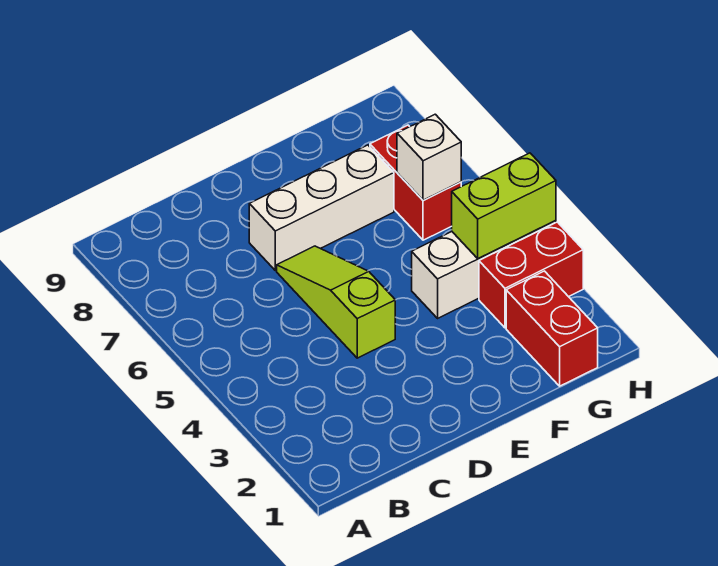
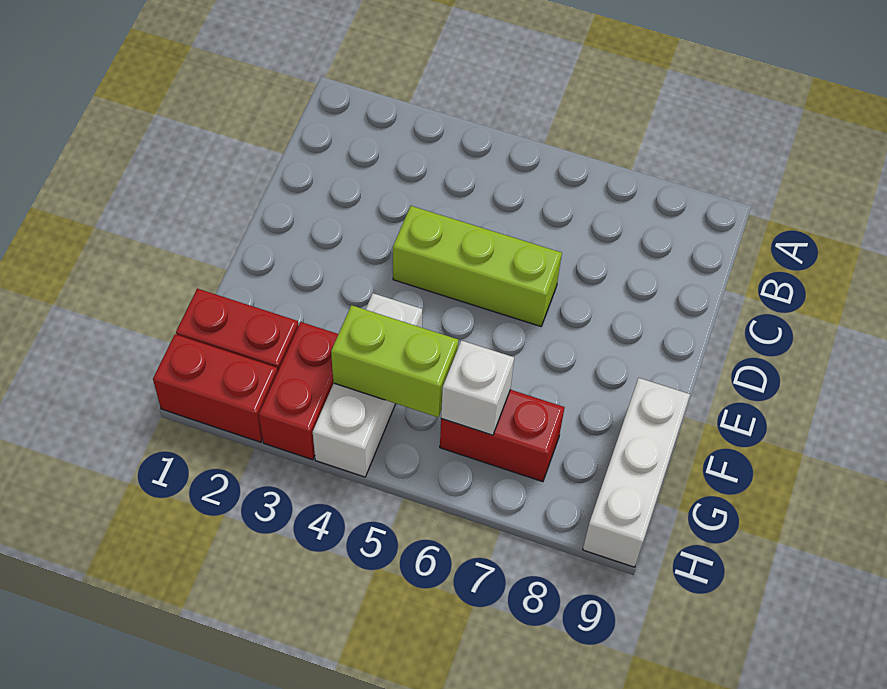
lime 1x3 slope [277,246,395,358] -> lime 1x3 brick [393,206,562,326]
white 1x3 brick [249,145,394,271] -> white 1x3 brick moved to [583,378,690,567]
lime 1x2 brick [452,153,556,258] -> lime 1x2 brick turned to [331,305,458,417]
none -> red 1x2 brick [153,334,278,442]

